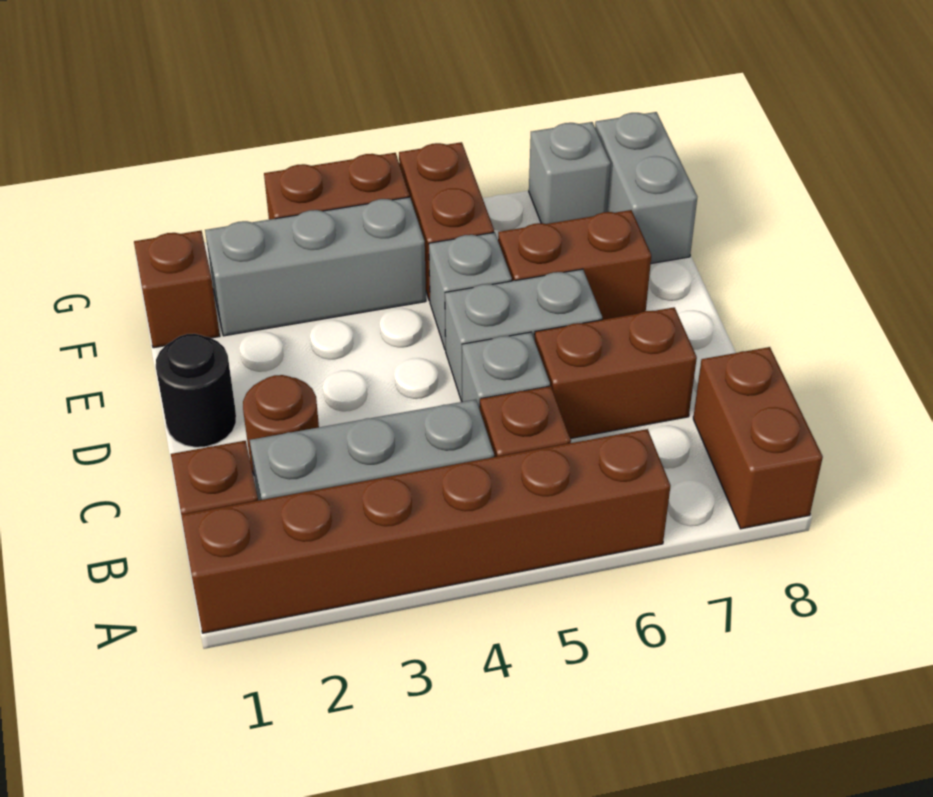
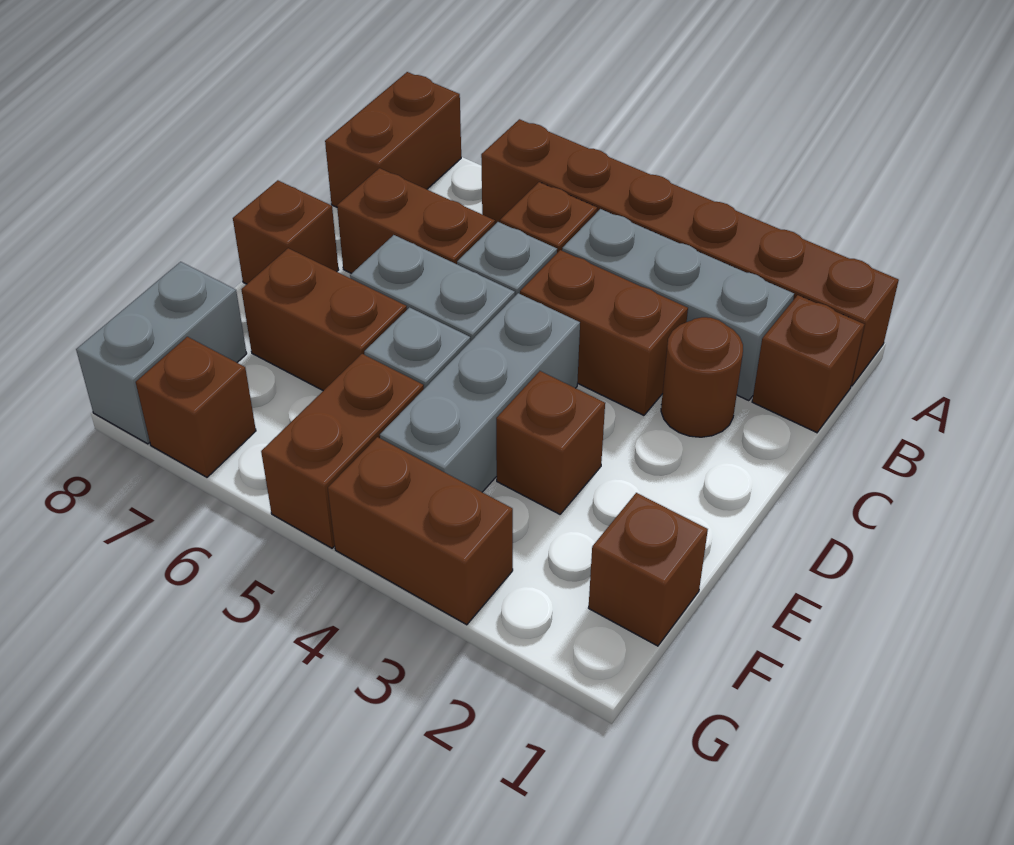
none -> brown 1x2 brick [520,250,688,415]
black 1x1 round brick [156,334,236,447] -> none
none -> brown 1x1 brick [233,180,338,284]
none -> brown 1x1 brick [496,371,605,514]
grey 1x3 brick [205,197,426,336] -> grey 1x3 brick turned to [380,293,580,492]
grey 1x1 brick [529,122,611,224] -> brown 1x1 brick [136,337,256,477]

